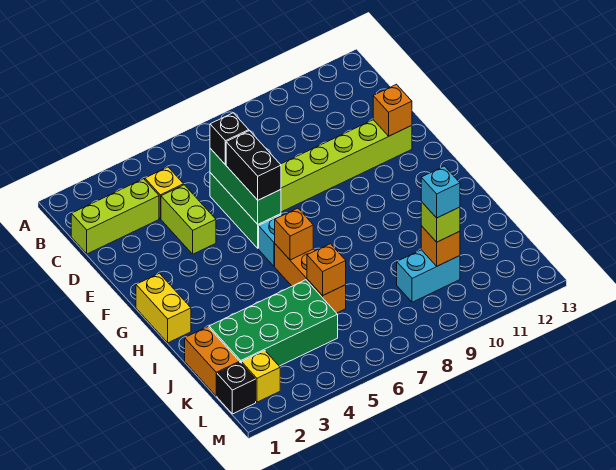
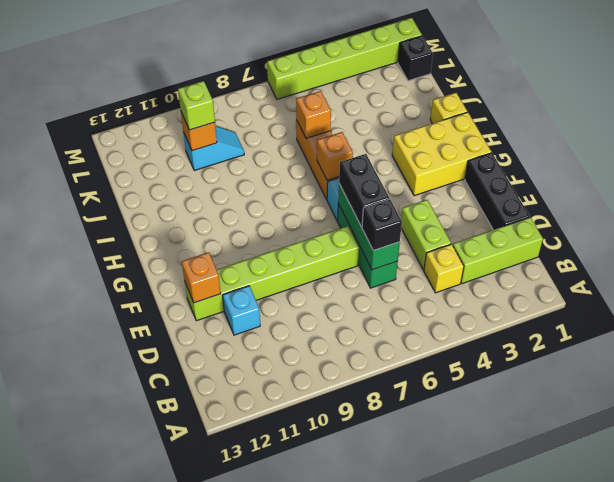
none -> black 1x3 brick [465,153,530,230]
yellow 1x2 brick [136,273,191,343] -> yellow 2x3 brick [392,112,491,196]
orange 1x2 brick [185,327,240,396] -> none
green 2x4 brick [209,280,338,366] -> none
cyan 1x2 brick [397,250,460,302] -> cyan 1x2 slope [184,126,244,170]
cyan 1x1 brick [421,166,460,218] -> cyan 1x1 brick moved to [223,286,260,335]
yellow 1x1 brick [242,351,280,402] -> yellow 1x1 brick moved to [430,93,467,123]
none -> lime 1x6 brick [267,18,422,99]

